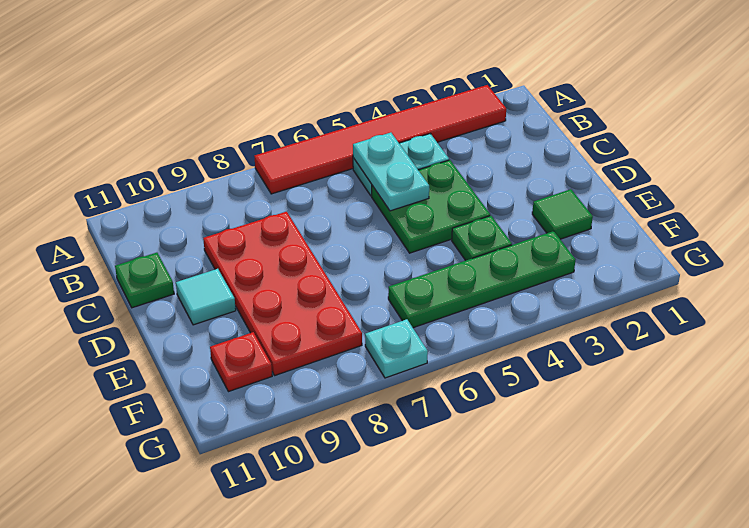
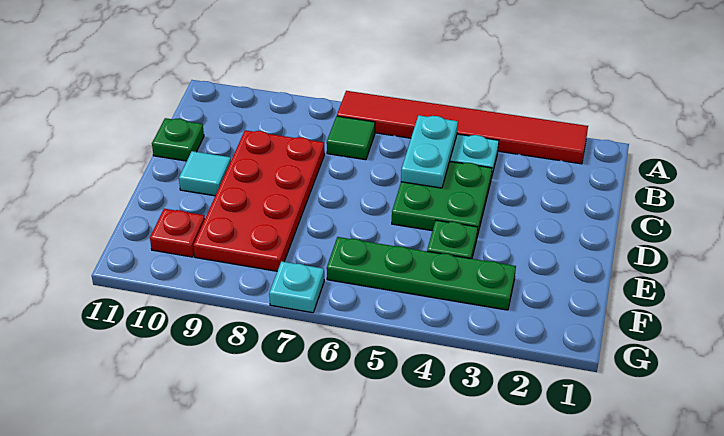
green 1x1 tile [532,189,593,239] -> green 1x1 tile moved to [327,116,375,160]

